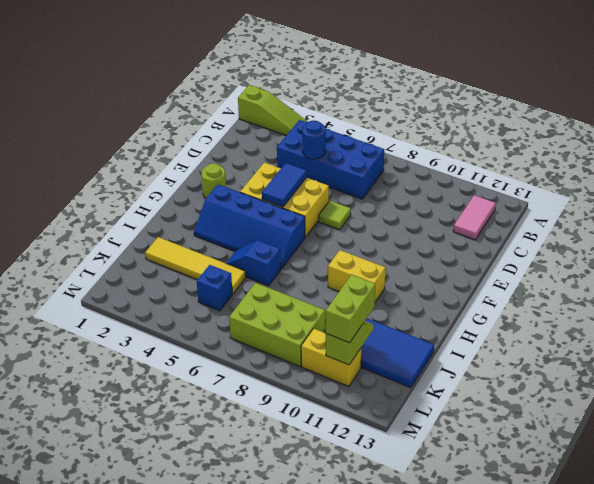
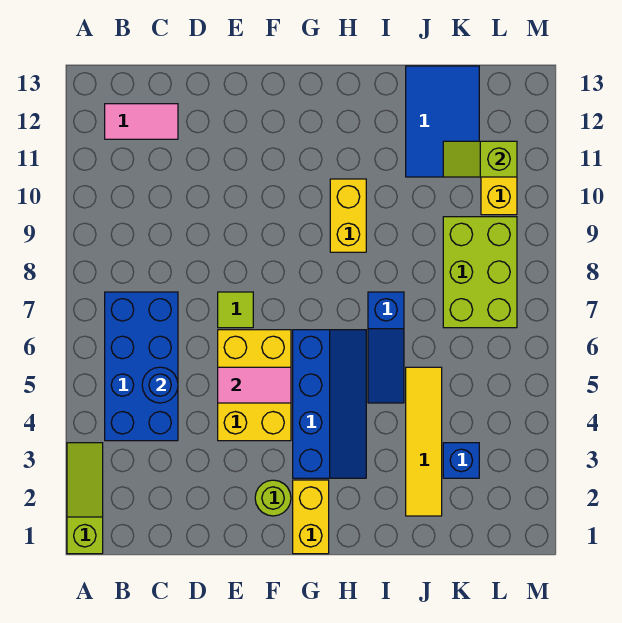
blue 1x2 tile [262,163,307,207] -> pink 1x2 tile [218,367,291,403]
none -> yellow 1x2 brick [293,480,329,554]
blue 1x2 slope [226,240,281,286] -> blue 1x3 slope [368,292,404,403]
blue 1x1 brick [197,265,233,311] -> blue 1x1 brick moved to [443,443,479,478]
lime 1x2 brick [326,275,375,343] -> none

